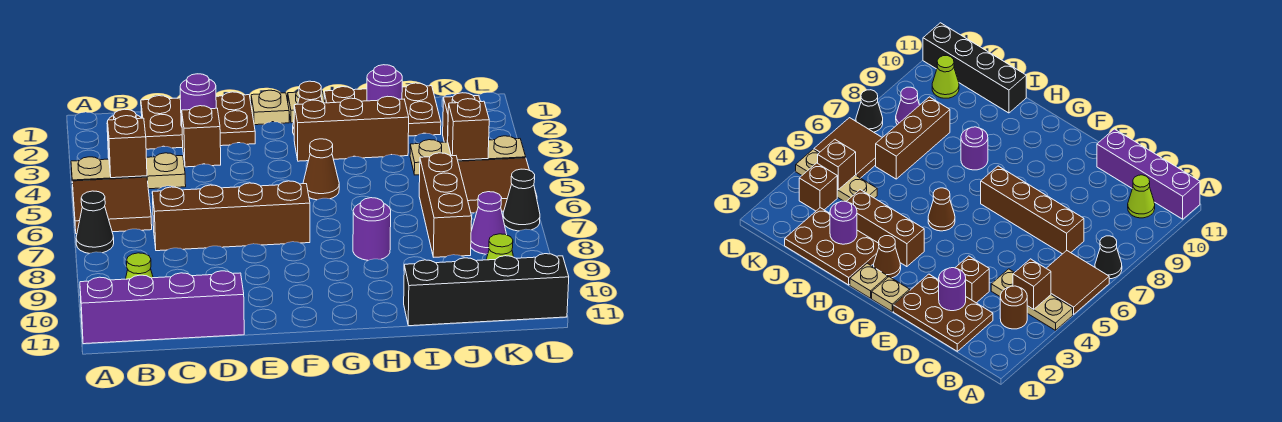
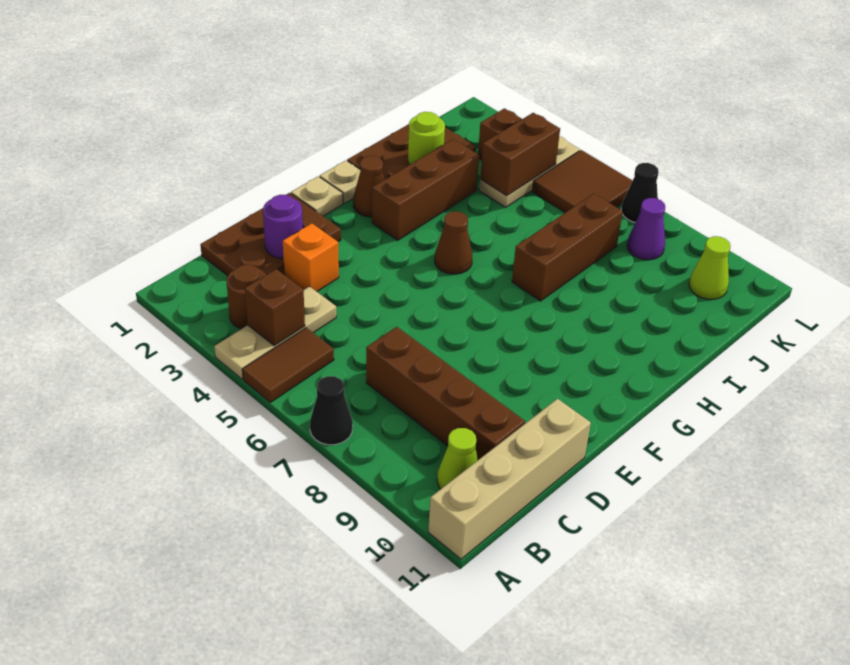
brown 2x2 tile [72,177,152,234] -> brown 1x2 tile [242,328,334,402]
purple 1x4 brick [80,271,244,344] -> tan 1x4 brick [428,399,591,559]
brown 1x4 brick [152,181,310,251] -> brown 1x4 brick turned to [366,327,525,460]
brown 1x1 brick [182,106,221,167] -> orange 1x1 brick [283,223,339,292]
purple 1x1 round brick [353,198,391,260] -> none
purple 1x1 round brick [367,65,402,101] -> lime 1x1 round brick [408,112,445,165]
black 1x4 brick [404,254,569,326] -> none
brown 1x3 brick [419,153,472,257] -> brown 1x3 brick turned to [512,194,623,301]
brown 1x1 brick [448,99,489,160] -> brown 1x2 brick [480,113,560,196]

